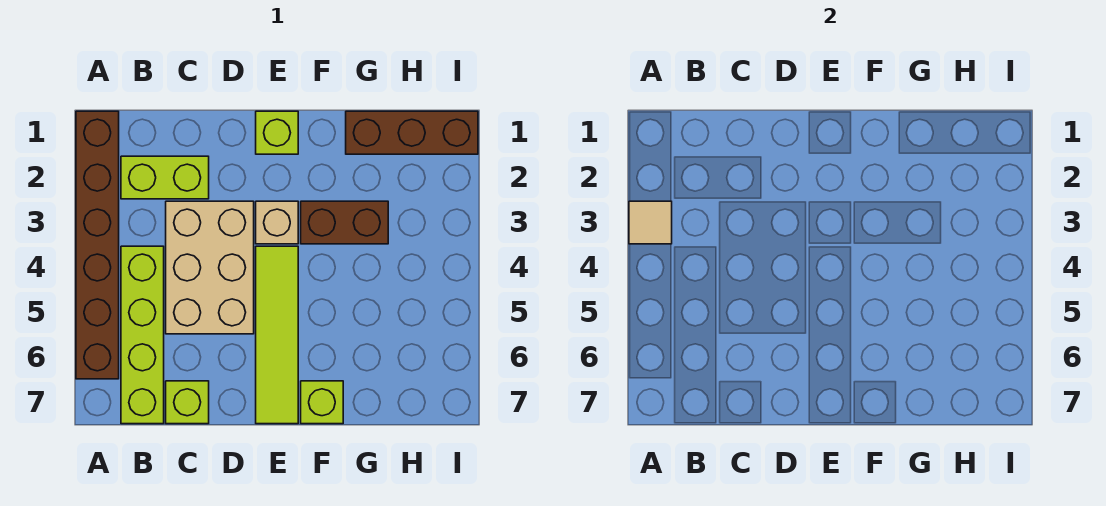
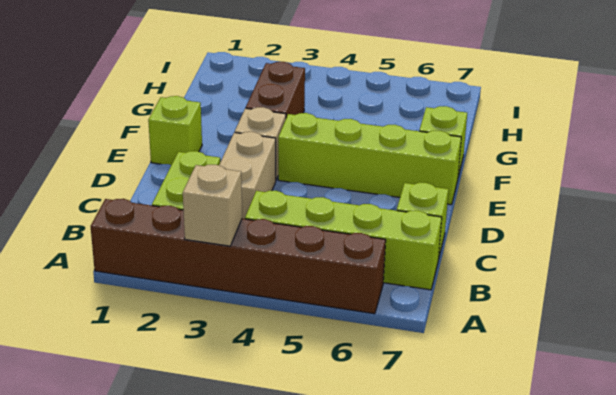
tan 1x1 tile [629,201,672,244] -> tan 1x1 brick [183,165,242,246]
tan 2x3 brick [166,201,254,334] -> tan 1x2 brick [219,132,276,219]
lime 1x4 tile [256,246,298,424] -> lime 1x4 brick [278,113,461,205]
brown 1x3 brick [346,111,478,154] -> none

